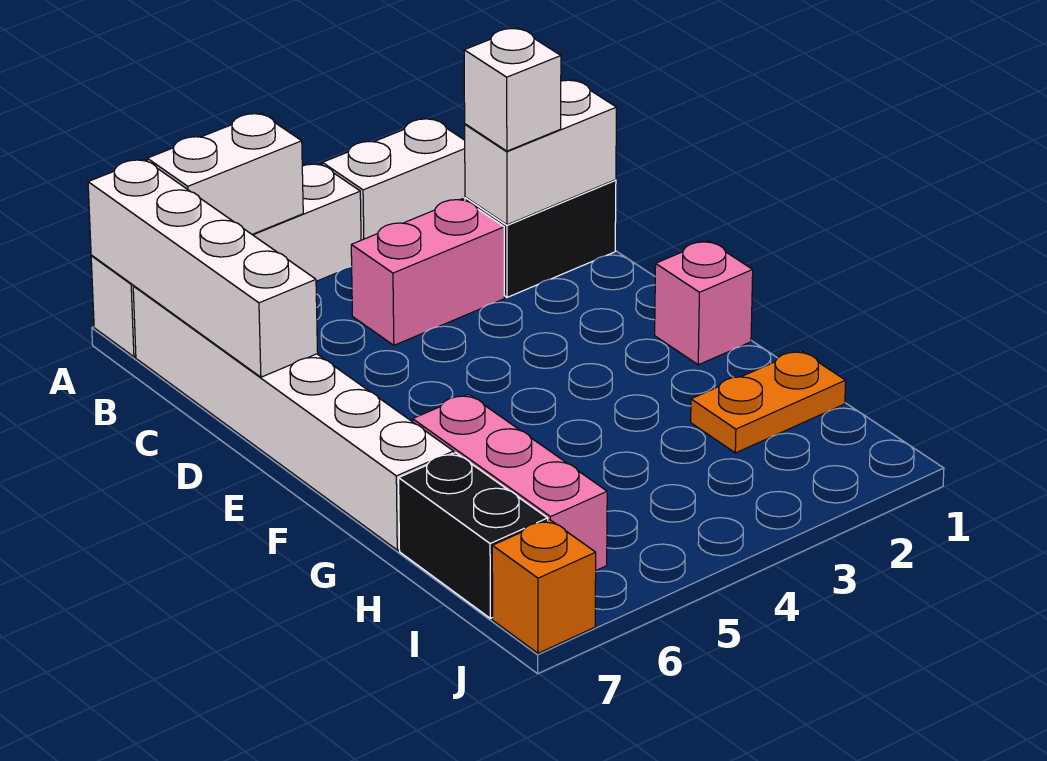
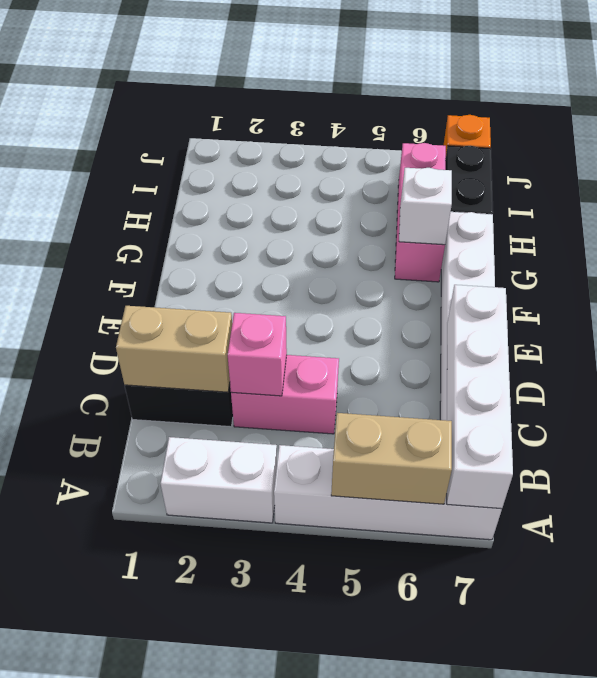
white 1x2 brick [147,113,303,234] -> tan 1x2 brick [331,413,452,504]
white 1x2 brick [465,80,617,225] -> tan 1x2 brick [116,306,232,392]
white 1x1 brick [464,29,561,151] -> white 1x1 brick moved to [399,168,452,245]
pink 1x1 brick [655,241,753,365] -> pink 1x1 brick moved to [228,313,287,396]
orange 1x2 plate [691,351,846,453] -> none

